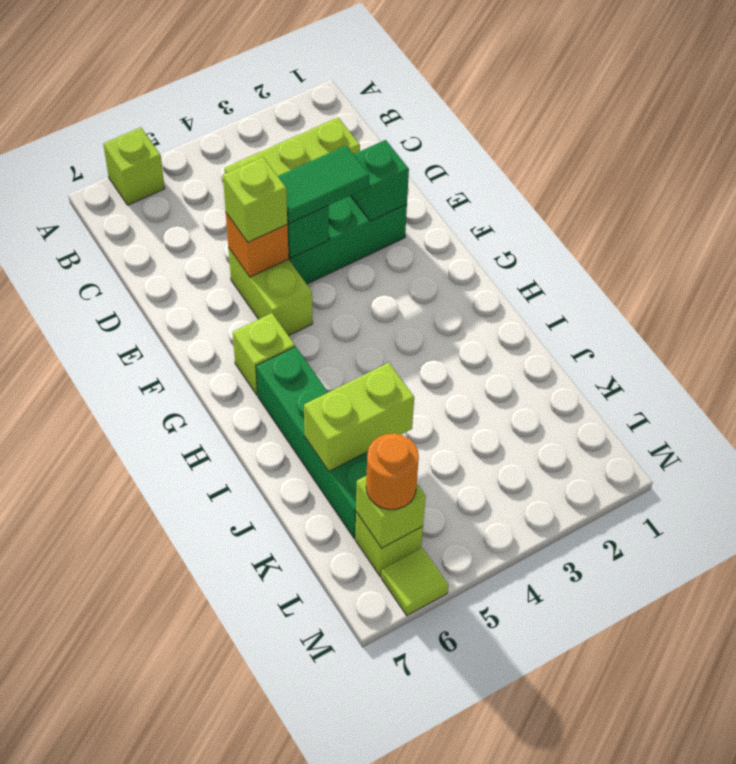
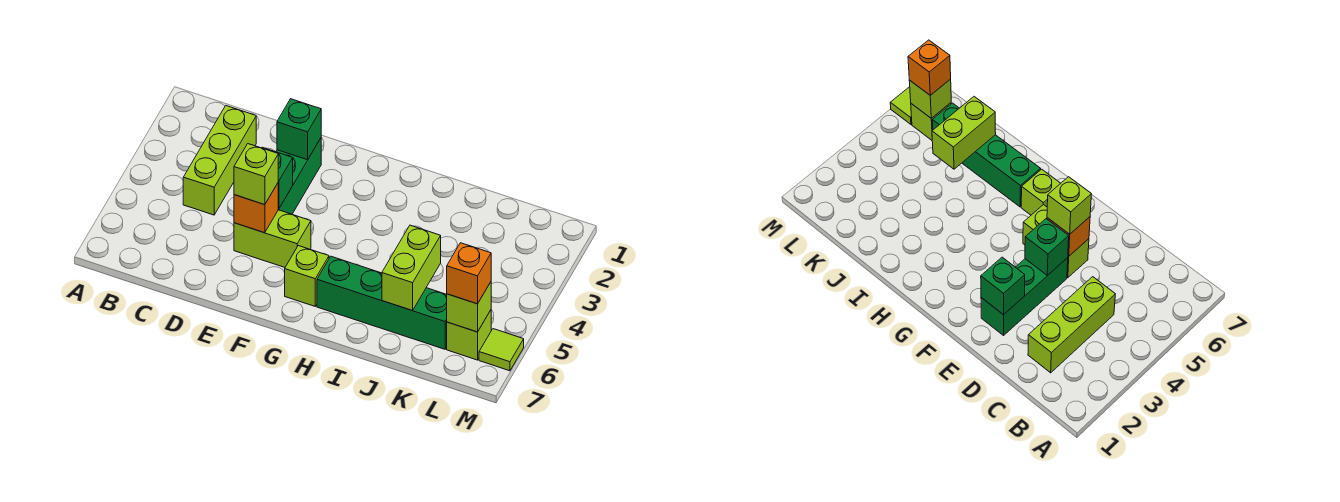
lime 1x1 brick [103,127,165,205] -> none
green 1x2 tile [278,146,369,223] -> none
orange 1x1 round brick [366,434,419,510] -> orange 1x1 brick [447,243,491,304]

